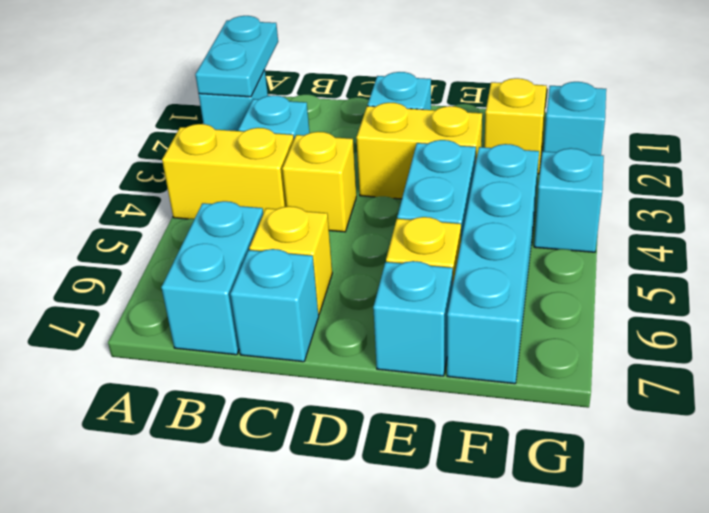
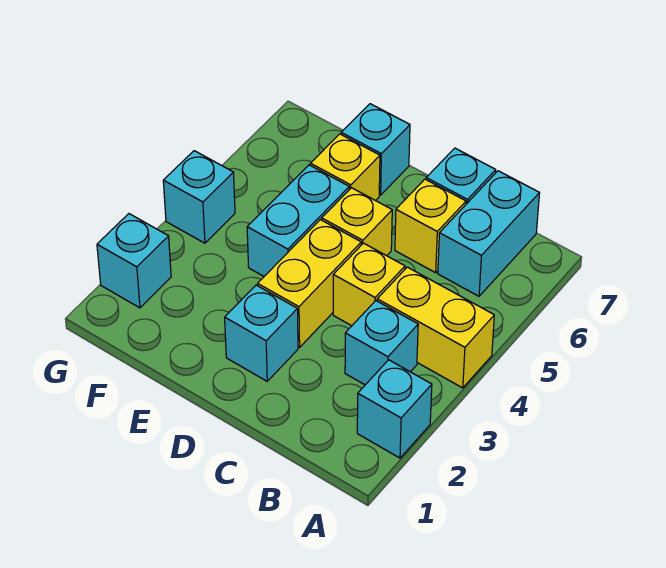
cyan 1x2 plate [195,16,278,97] -> none
yellow 1x2 brick [356,103,482,199] -> yellow 1x2 brick turned to [258,220,361,347]
yellow 1x1 brick [484,78,547,174] -> yellow 1x1 brick moved to [322,188,392,256]
cyan 1x4 brick [447,144,539,384] -> none

